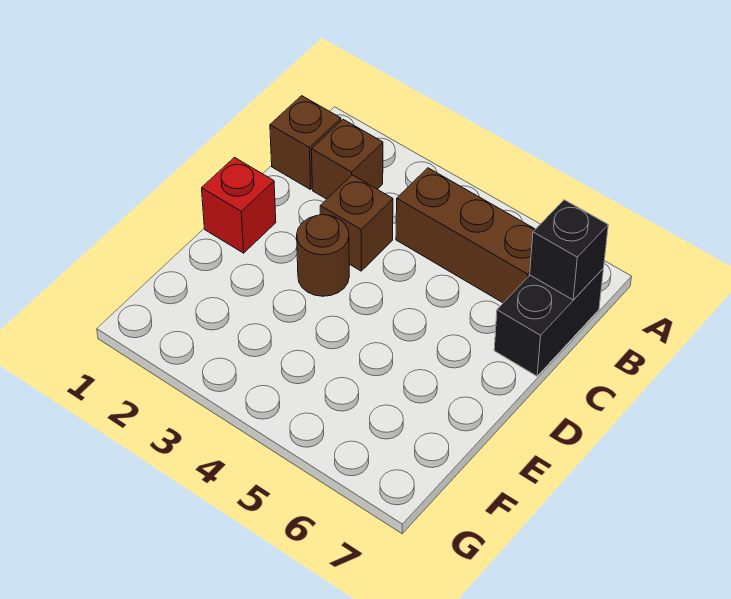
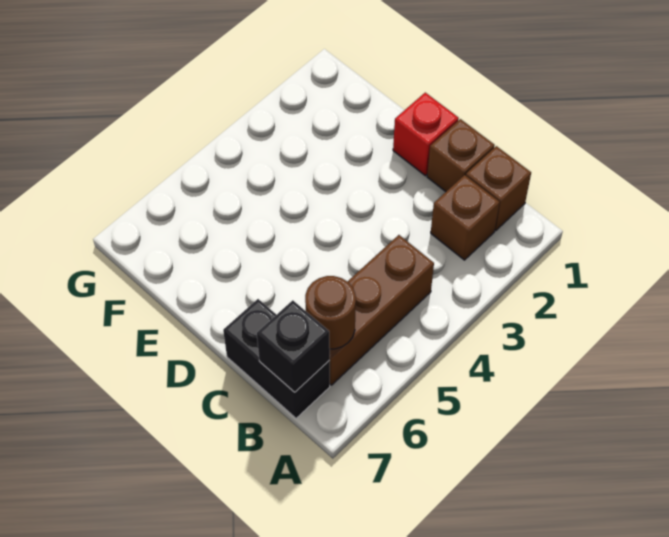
brown 1x1 brick [320,175,393,271] -> brown 1x1 brick moved to [427,119,495,192]
brown 1x1 round brick [297,215,349,296] -> brown 1x1 round brick moved to [305,276,356,349]

